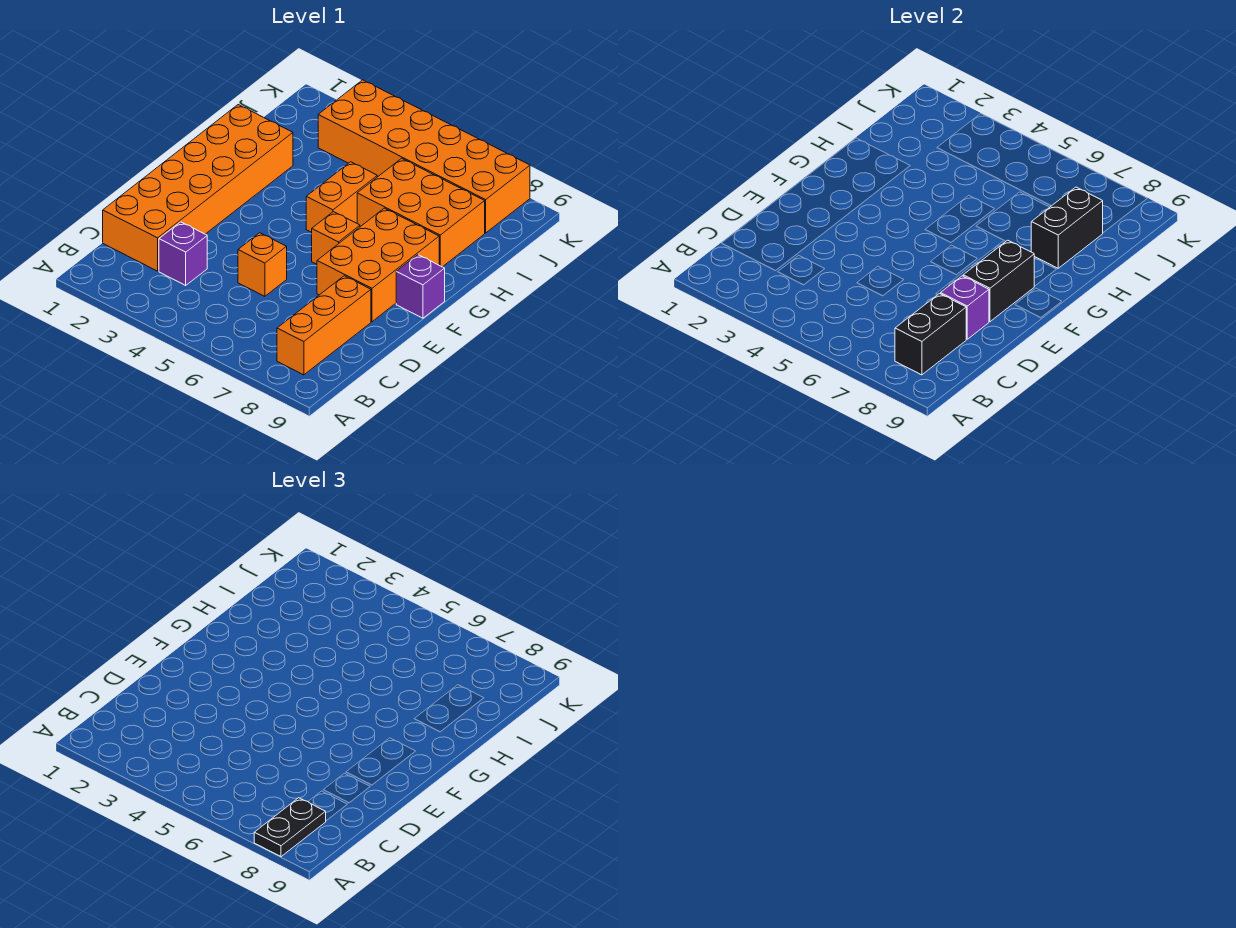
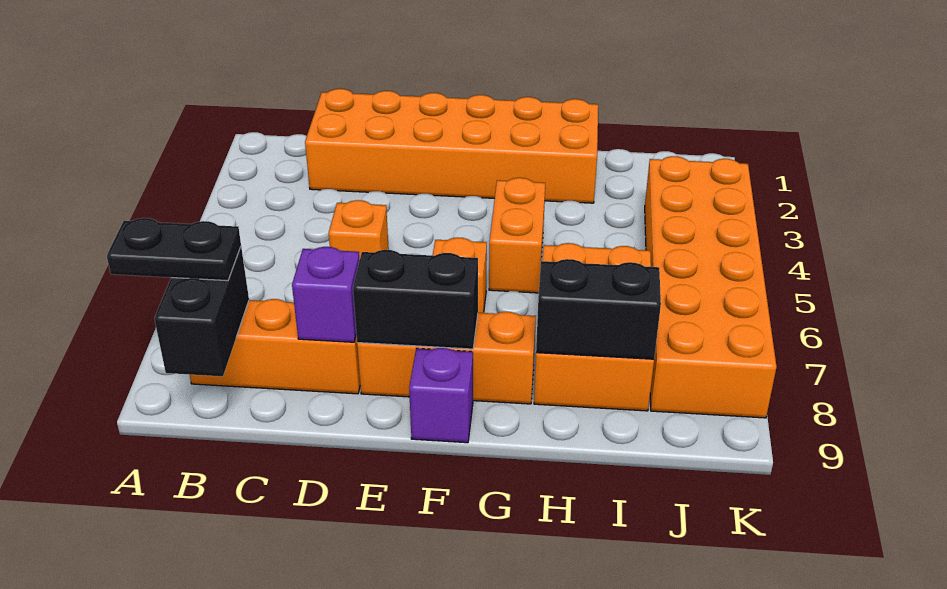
black 1x2 brick [895,294,966,375] -> black 1x2 brick turned to [154,247,249,376]
purple 1x1 brick [159,222,207,285] -> none
orange 2x3 brick [317,208,439,322] -> orange 1x3 brick [357,312,536,404]
orange 1x2 brick [306,162,377,232] -> orange 1x2 brick turned to [489,178,545,293]

